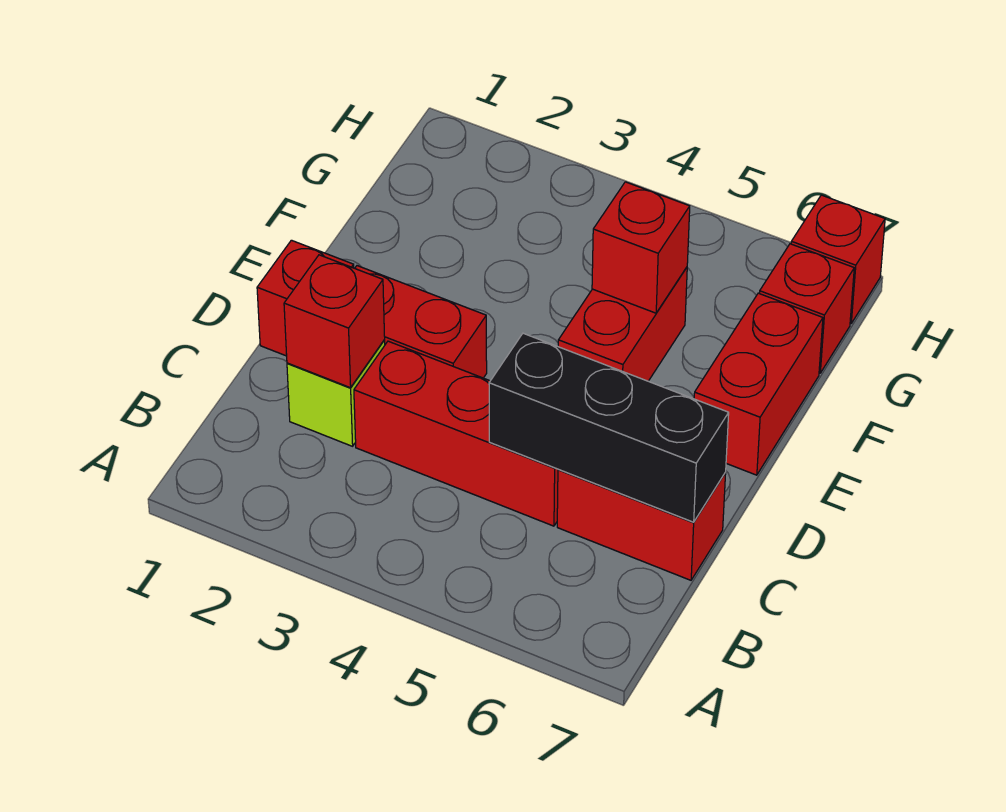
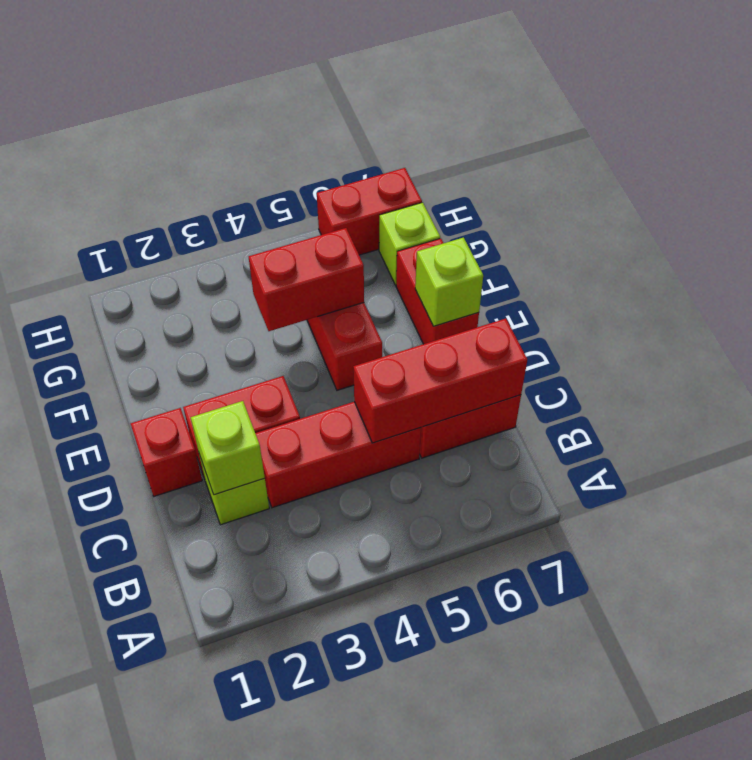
red 1x1 brick [284,255,385,388] -> lime 1x1 brick [191,401,265,495]
black 1x3 brick [489,333,729,522] -> red 1x3 brick [353,319,527,443]
none -> lime 1x1 brick [415,238,483,326]
red 1x1 brick [592,182,690,313] -> red 1x2 brick [249,228,364,331]
red 1x1 brick [760,244,854,373] -> lime 1x1 brick [379,202,440,285]
red 1x1 brick [791,195,885,324] -> red 1x2 brick [317,168,422,255]

